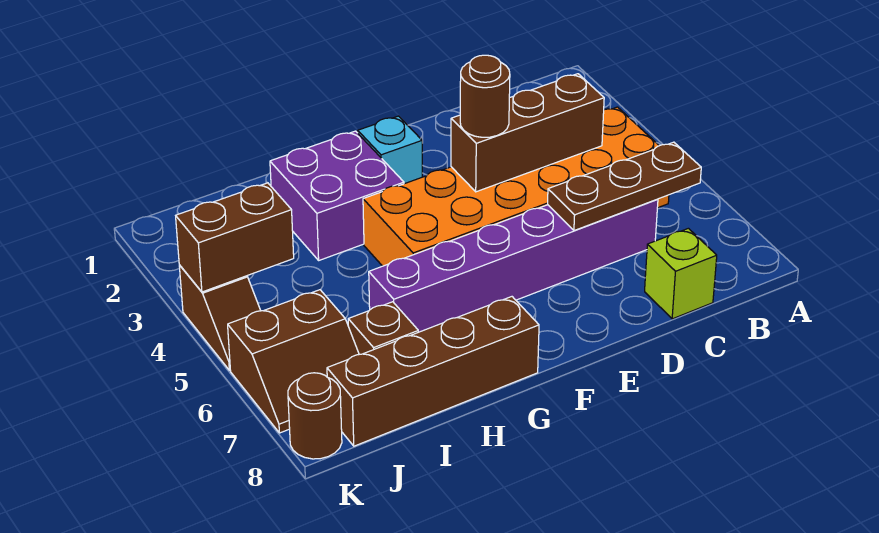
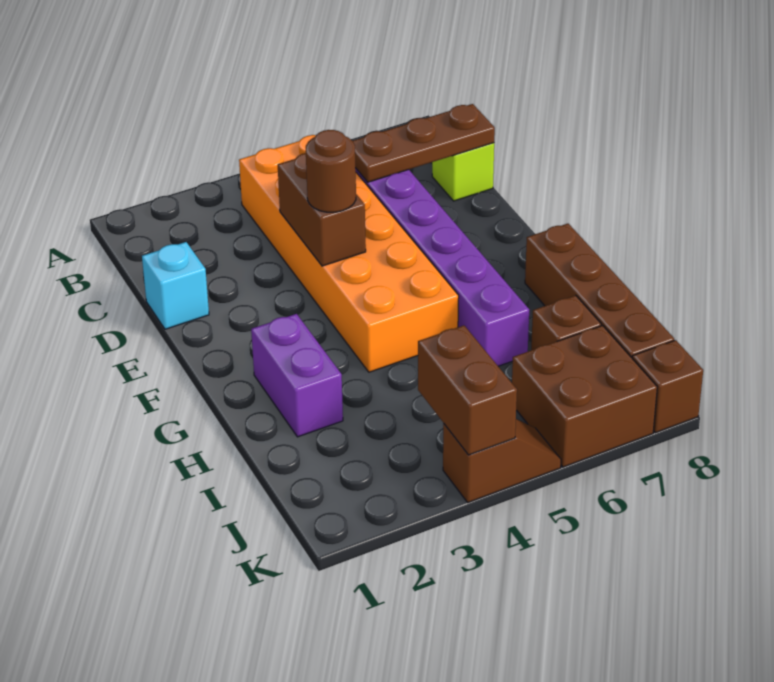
brown 1x3 plate [548,142,701,231] -> brown 1x3 plate turned to [353,104,495,182]
brown 1x3 brick [451,74,604,192] -> brown 1x2 brick [278,153,366,266]
cyan 1x1 brick [358,116,422,184] -> cyan 1x1 brick moved to [142,242,209,329]
purple 2x2 brick [270,131,404,260] -> purple 1x2 brick [251,314,343,437]
brown 2x2 slope [228,290,359,433] -> brown 2x2 brick [512,326,657,467]
brown 1x1 round brick [288,373,342,459] -> brown 1x1 brick [632,340,703,433]

